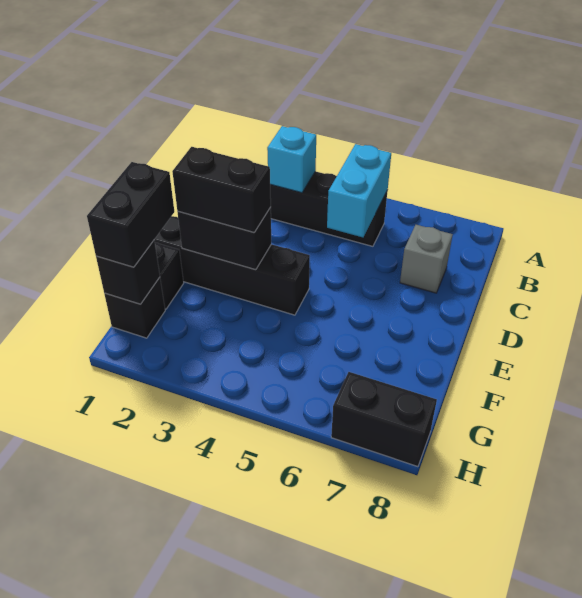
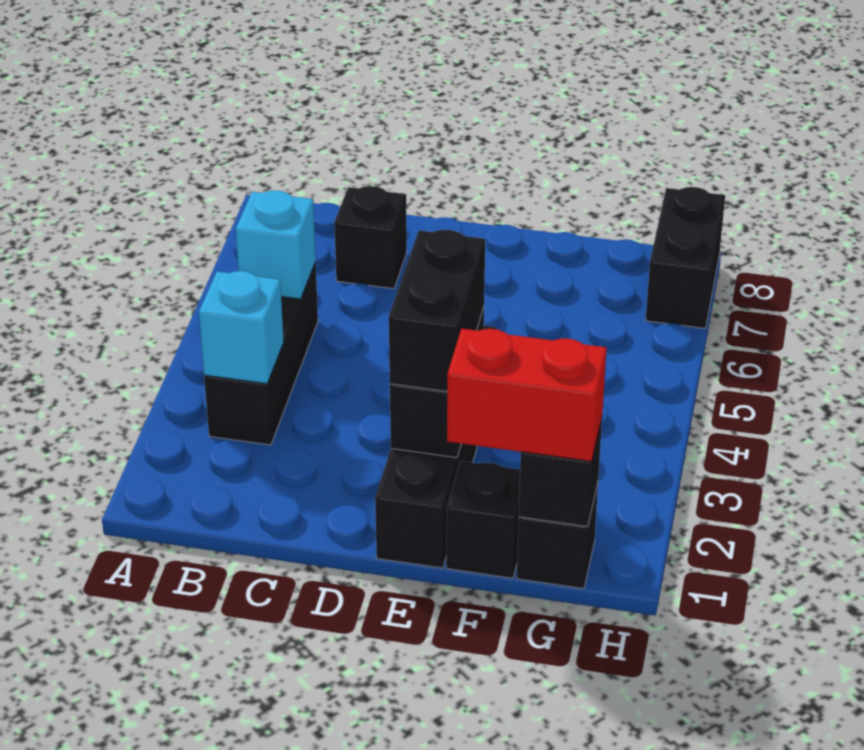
cyan 1x2 brick [327,144,391,237] -> cyan 1x1 brick [236,190,316,299]
grey 1x1 brick [400,225,453,293] -> black 1x1 brick [334,186,407,289]
black 1x2 brick [87,162,174,267] -> red 1x2 brick [447,329,606,461]

